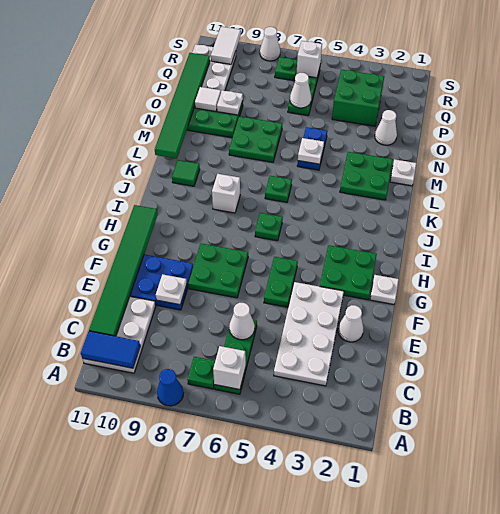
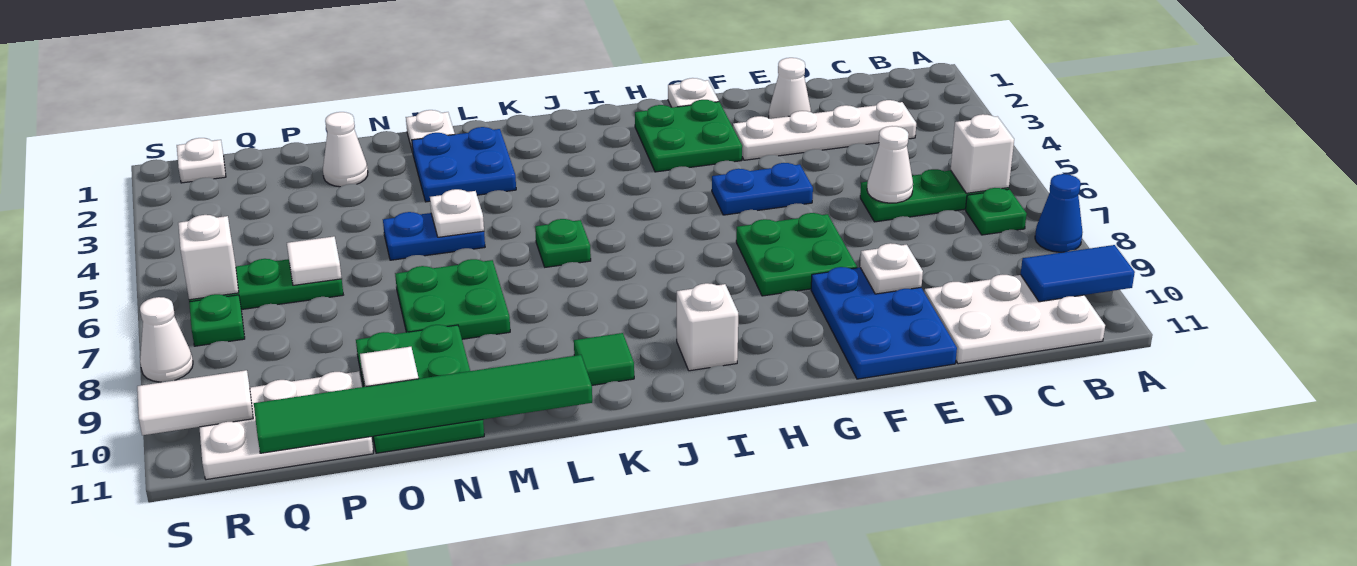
blue 1x2 tile [81,331,140,368] -> blue 1x2 tile turned to [1021,245,1135,302]
white 2x4 plate [274,282,344,386] -> white 1x4 plate [733,100,916,160]
green 1x6 tile [89,205,158,336] -> none
green 1x2 plate [264,257,298,307] -> blue 1x2 plate [712,163,813,215]
green 1x1 plate [255,213,283,241] -> none
white 1x1 brick [212,174,240,213] -> white 1x1 brick moved to [677,283,738,371]
green 2x2 plate [340,152,393,200] -> blue 2x2 plate [412,127,516,202]
white 1x1 plate [217,90,243,115] -> white 1x1 plate moved to [177,138,226,183]
green 2x2 brick [332,70,384,126] -> none
white 1x1 cone [290,73,311,108] -> white 1x1 tile [287,236,342,285]

